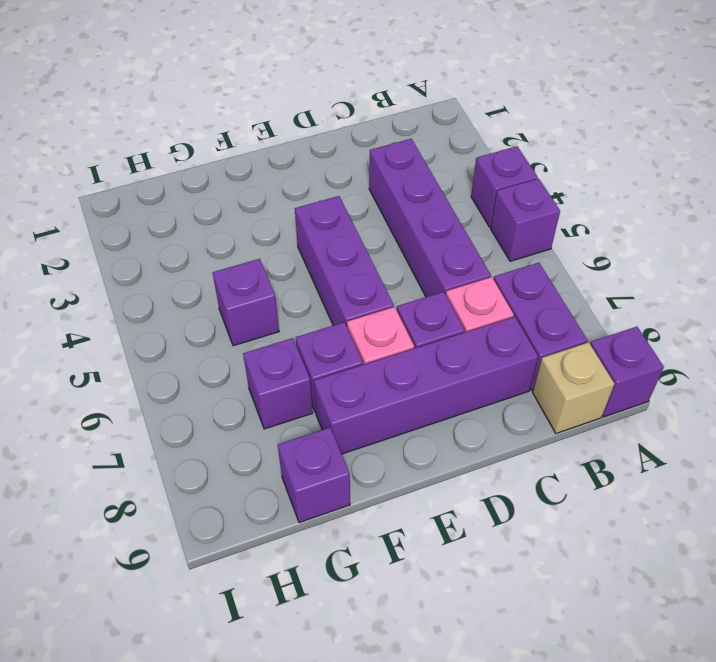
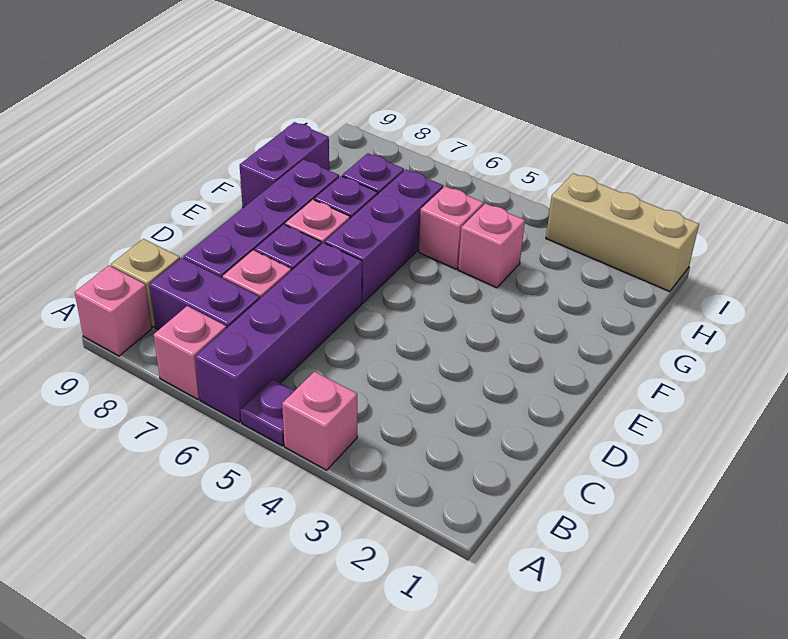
purple 1x1 brick [471,146,538,227] -> pink 1x1 brick [282,372,357,470]
purple 1x1 brick [491,179,560,261] -> purple 1x1 plate [241,379,294,446]
none -> pink 1x1 brick [154,306,226,399]
purple 1x1 brick [590,327,664,417] -> pink 1x1 brick [75,266,152,356]
purple 1x4 brick [369,139,491,297] -> purple 1x4 brick turned to [195,243,362,422]
purple 1x3 brick [295,196,394,327] -> purple 1x3 brick turned to [325,170,443,303]
none -> pink 1x1 brick [458,203,525,288]
purple 1x1 brick [213,259,279,346] -> pink 1x1 brick [419,186,483,269]
purple 1x1 brick [278,427,350,523] -> purple 1x2 brick [240,122,329,208]
none -> tan 1x3 brick [546,173,699,292]

